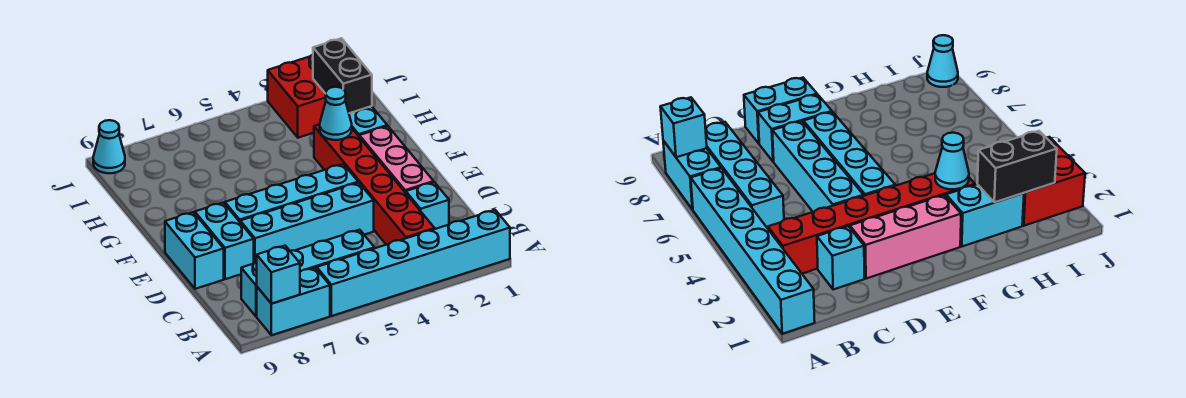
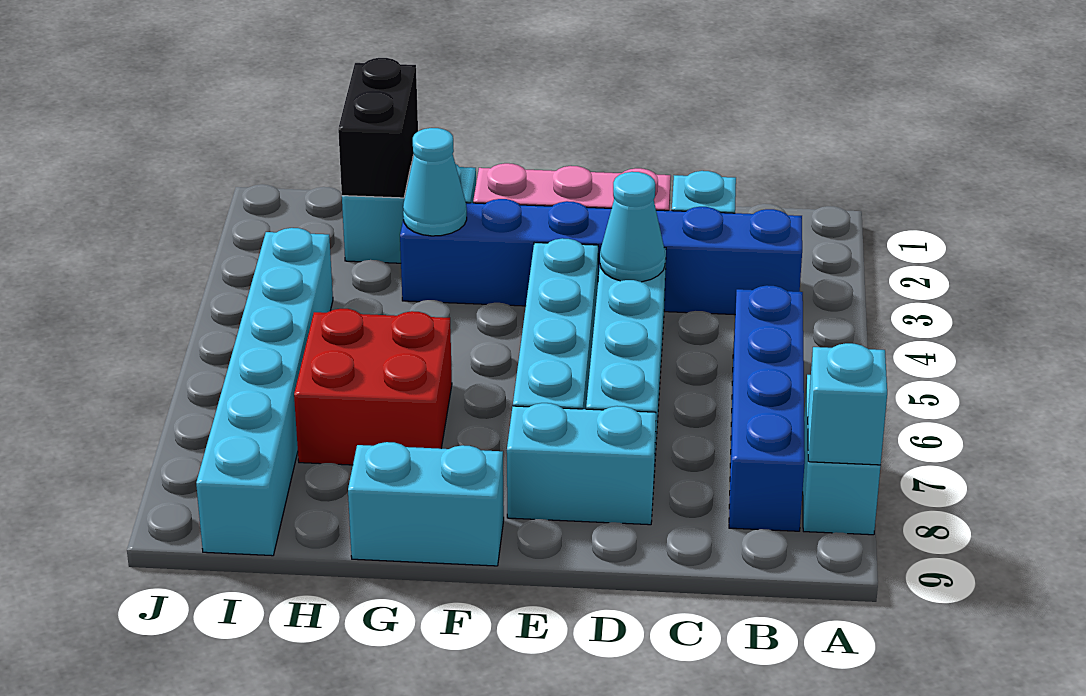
cyan 1x6 brick [317,210,510,316] -> cyan 1x6 brick moved to [196,228,333,556]
red 1x6 brick [314,124,435,245] -> blue 1x6 brick [400,199,802,315]
cyan 1x4 brick [241,230,375,317] -> blue 1x4 brick [729,285,805,531]
cyan 1x2 brick [165,212,224,289] -> cyan 1x2 brick moved to [348,442,504,566]
black 1x2 brick [313,38,372,113] -> black 1x2 brick turned to [338,58,418,198]
red 2x2 brick [268,55,326,138] -> red 2x2 brick moved to [294,309,452,465]
cyan 1x1 cone [93,120,125,173] -> cyan 1x1 cone moved to [600,172,665,282]

